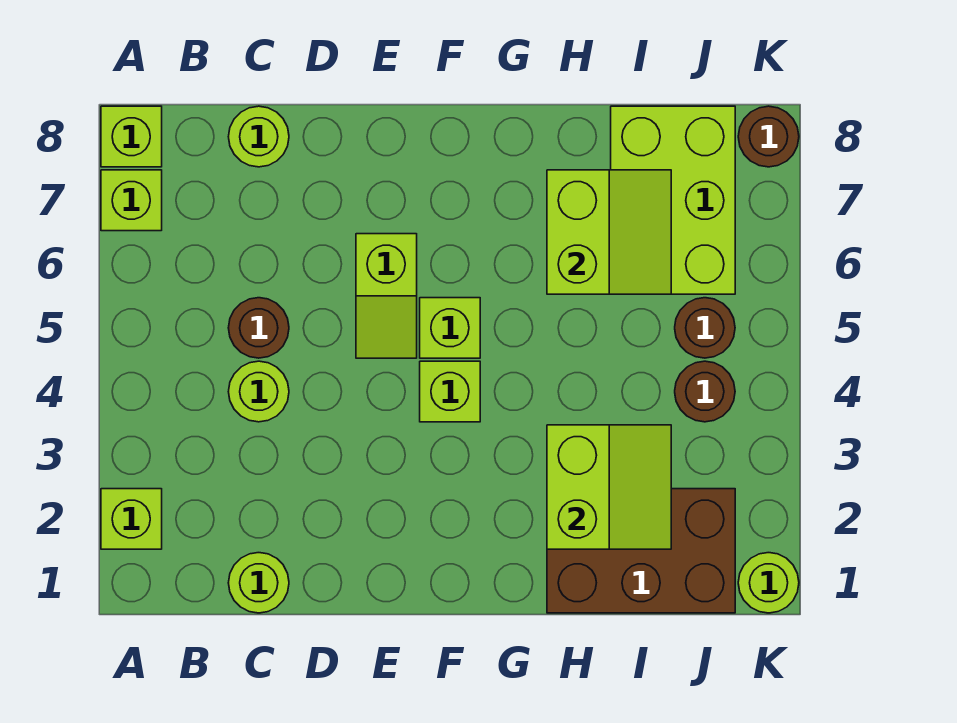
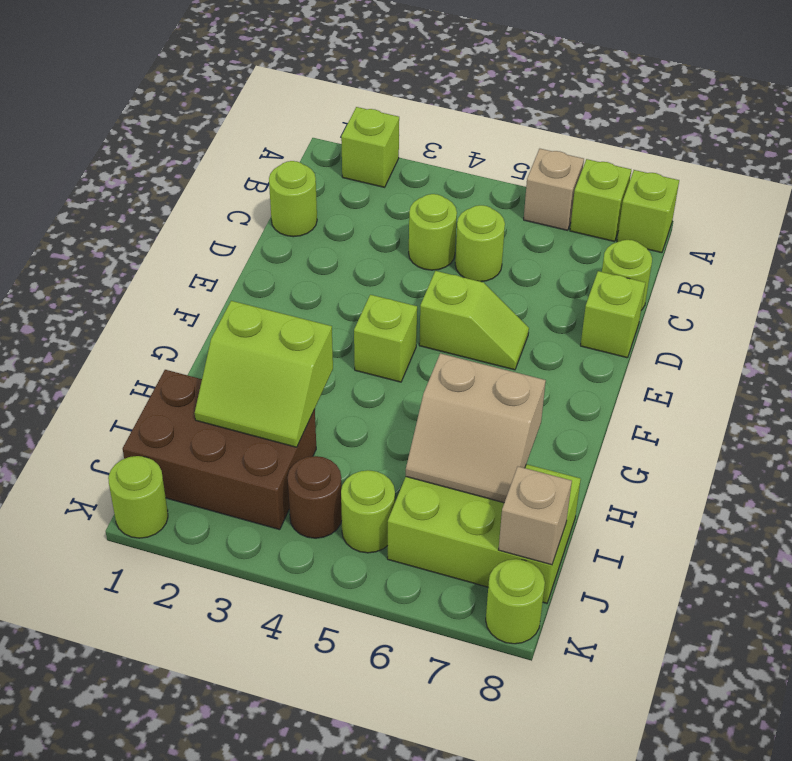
none -> tan 1x1 brick [524,149,584,230]
brown 1x1 round brick [228,298,289,358] -> lime 1x1 round brick [455,205,505,282]
lime 1x2 slope [356,234,417,358] -> lime 1x2 slope turned to [419,271,529,370]
lime 1x1 brick [420,298,480,358] -> lime 1x1 brick moved to [581,271,645,358]
brown 2x3 brick [547,489,735,613] -> brown 2x3 brick turned to [123,370,316,530]
lime 2x2 slope [547,170,671,294] -> tan 2x2 slope [406,353,546,503]
brown 1x1 round brick [675,298,735,358] -> lime 1x1 round brick [341,470,395,553]
none -> tan 1x1 brick [499,467,572,565]
brown 1x1 round brick [738,106,799,167] -> lime 1x1 round brick [486,559,545,644]

